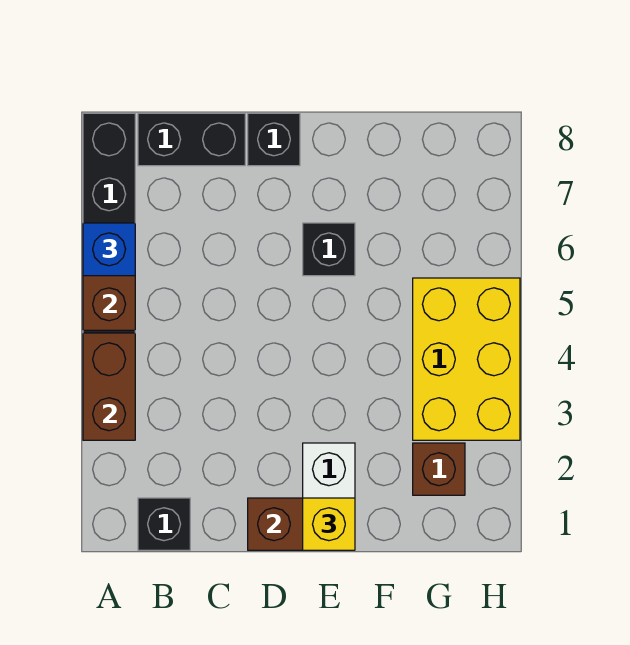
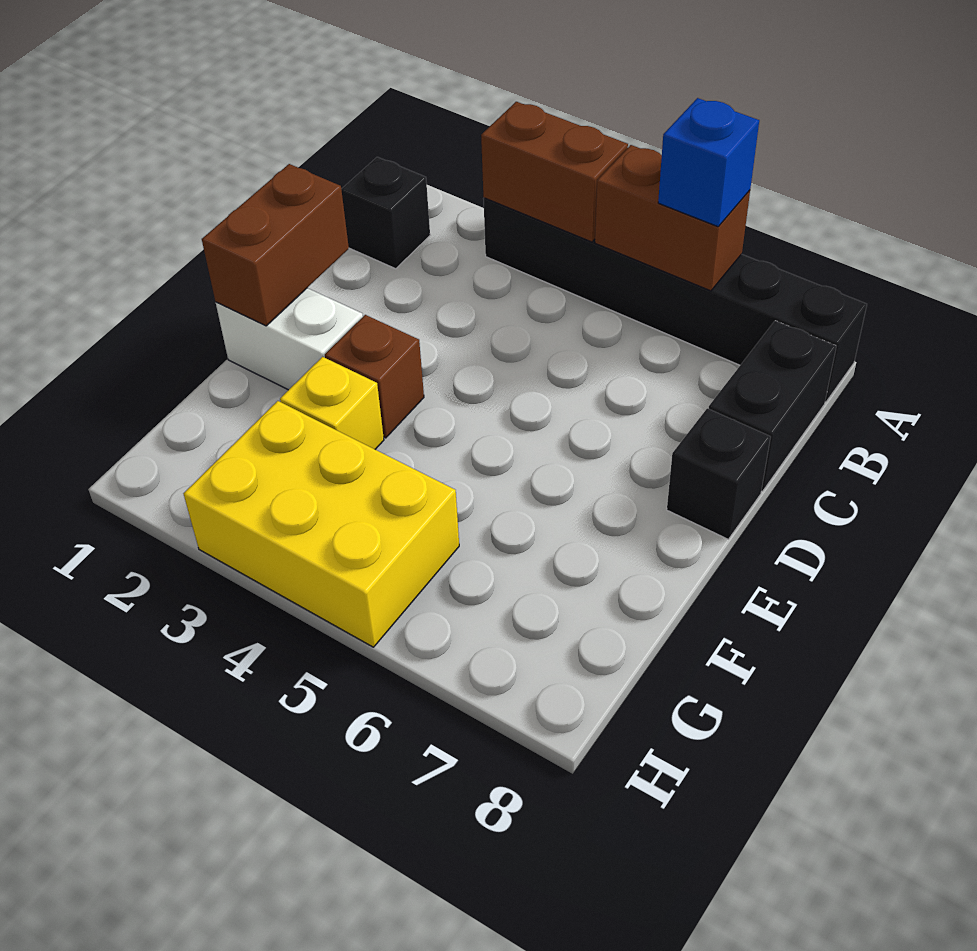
yellow 1x1 brick [303,498,355,550] -> yellow 1x1 brick moved to [280,357,384,449]
black 1x1 brick [303,223,355,276] -> none
brown 1x1 brick [413,443,465,495] -> brown 1x1 brick moved to [325,315,424,438]

